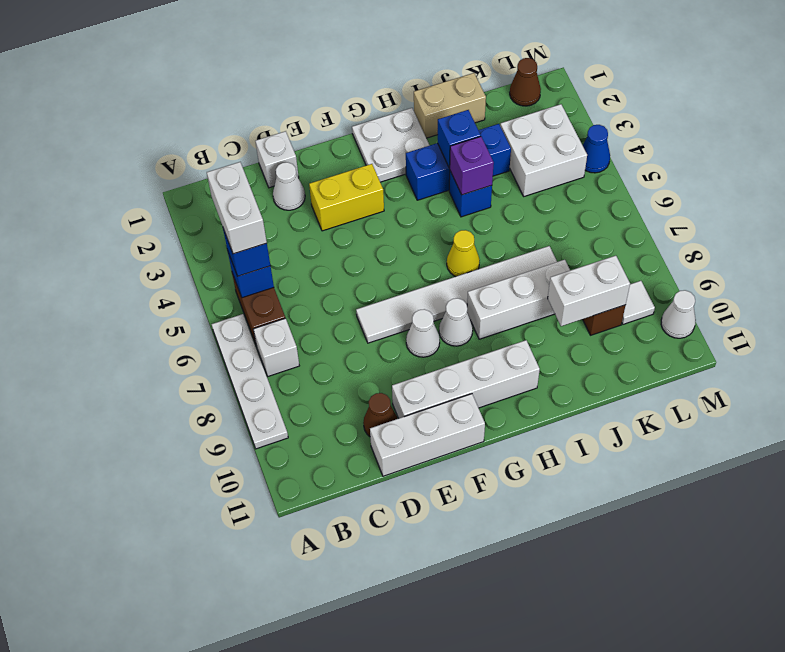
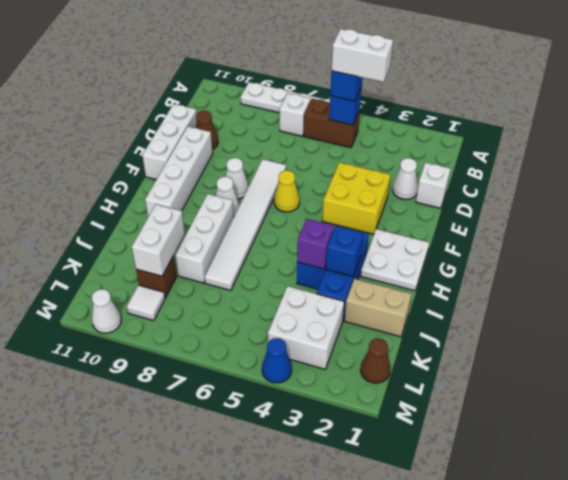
yellow 1x2 brick [309,164,384,231] -> yellow 2x2 brick [322,162,390,234]
yellow 1x1 cone [447,230,480,277] -> yellow 1x1 cone moved to [274,170,300,212]
tan 1x2 brick [414,73,486,138] -> tan 1x2 brick turned to [344,279,412,337]

